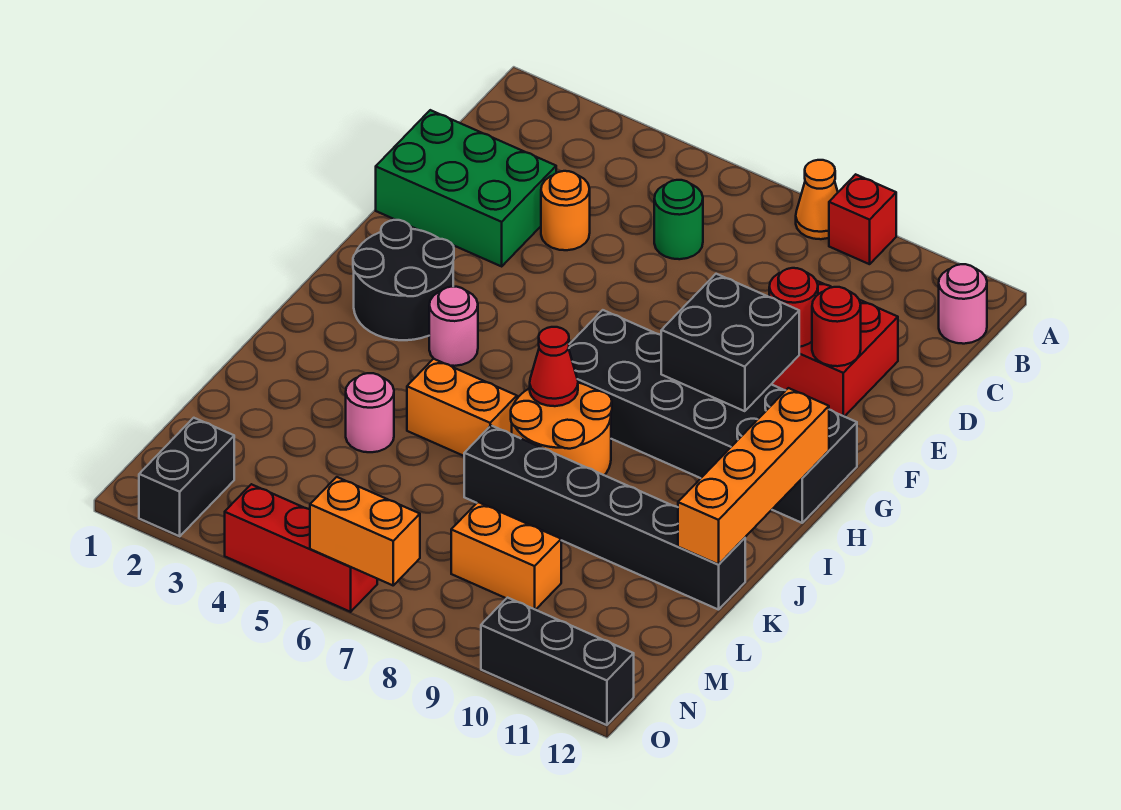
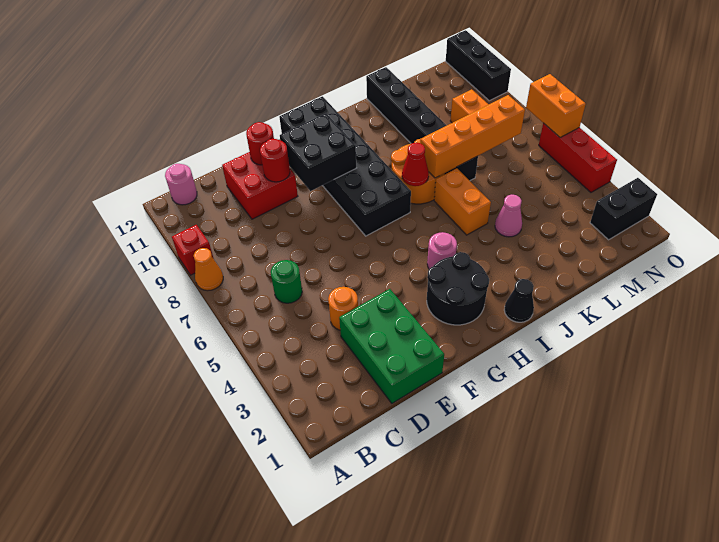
orange 1x4 brick [678,388,829,564] -> orange 1x4 brick moved to [420,95,525,178]
none -> black 1x1 cone [504,279,534,322]
pink 1x1 round brick [346,373,394,452] -> pink 1x1 cone [495,195,522,237]

